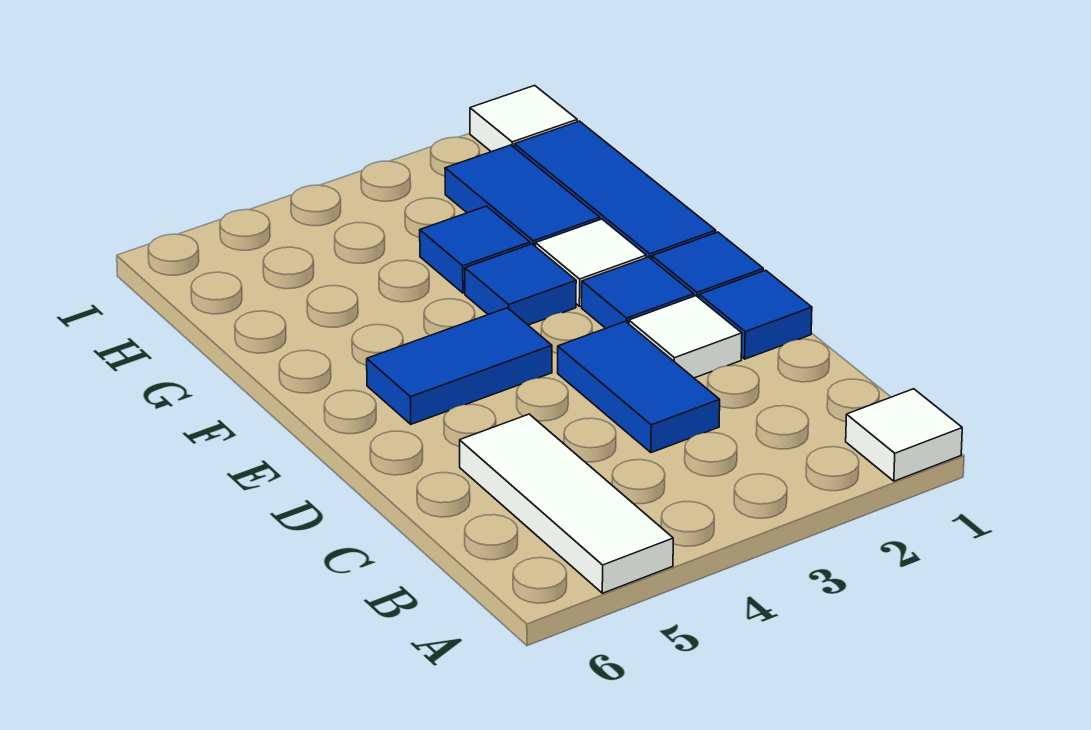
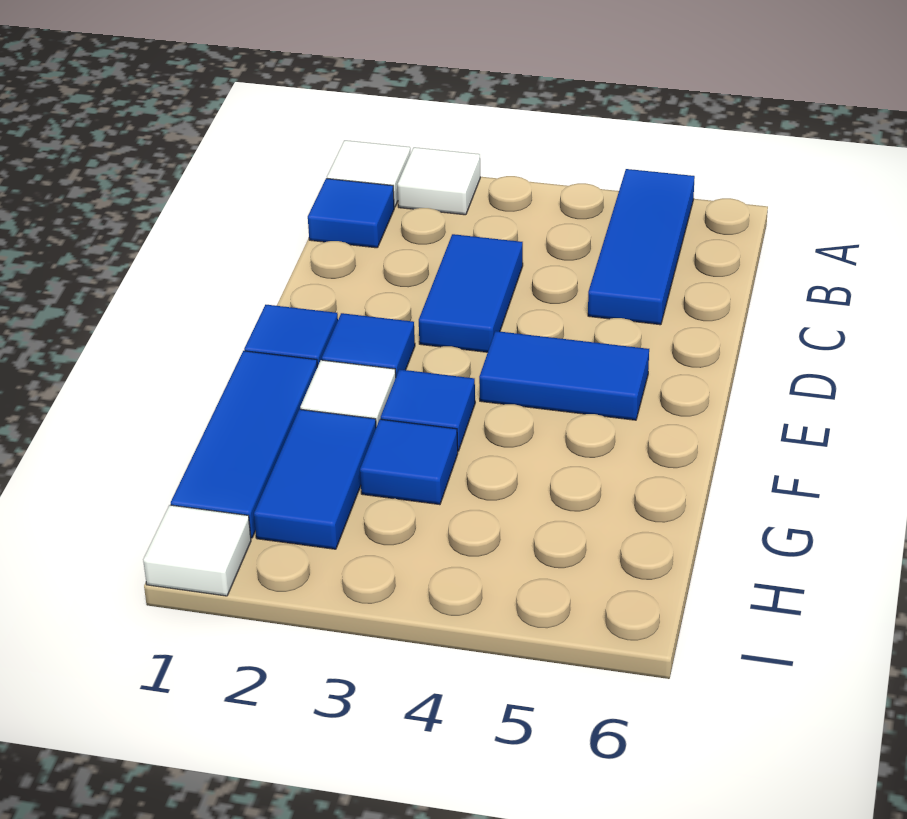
white 1x3 tile [460,414,673,593] -> blue 1x3 tile [588,169,695,325]
blue 1x1 tile [699,270,812,359] -> blue 1x1 tile moved to [308,178,394,248]
white 1x1 tile [629,296,742,378] -> white 1x1 tile moved to [397,147,480,215]

